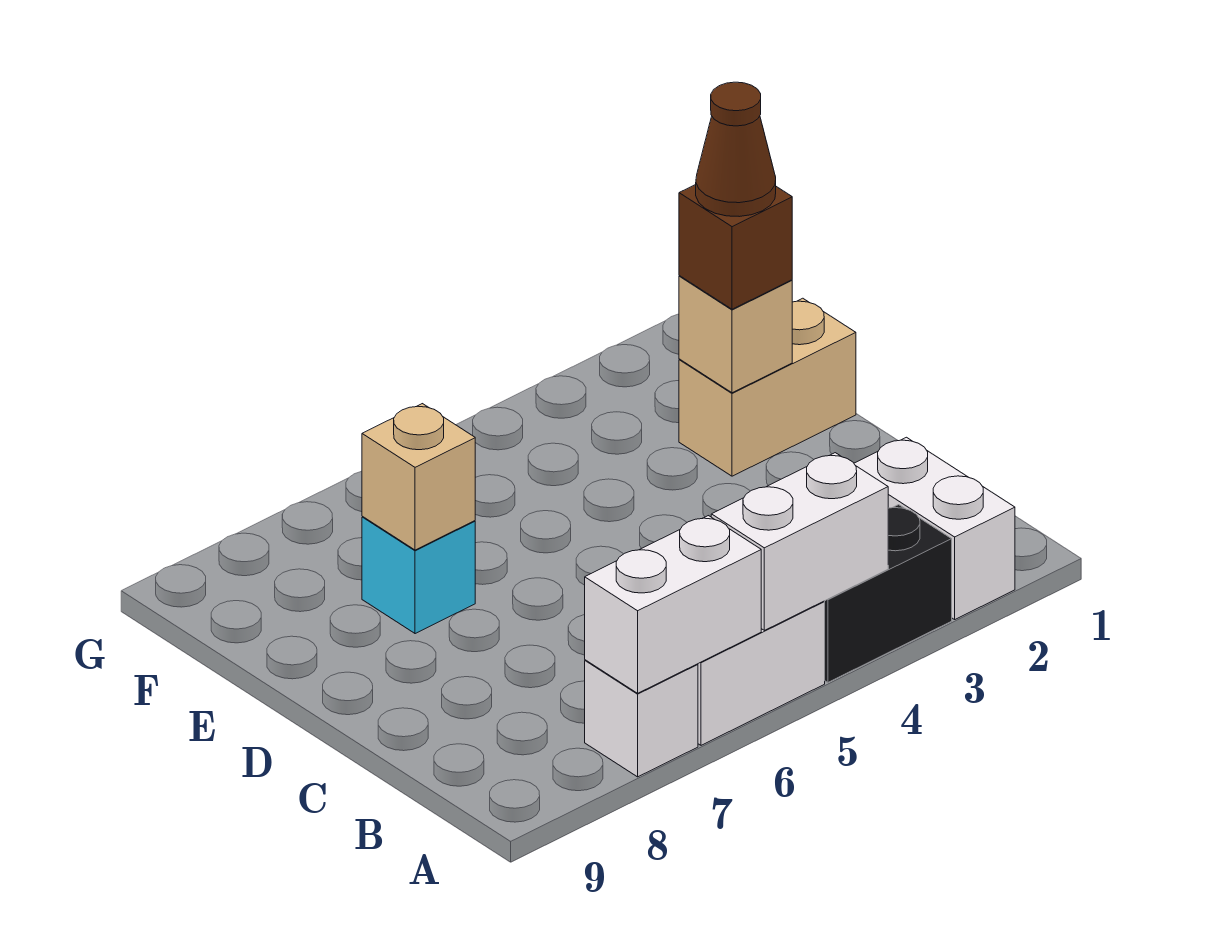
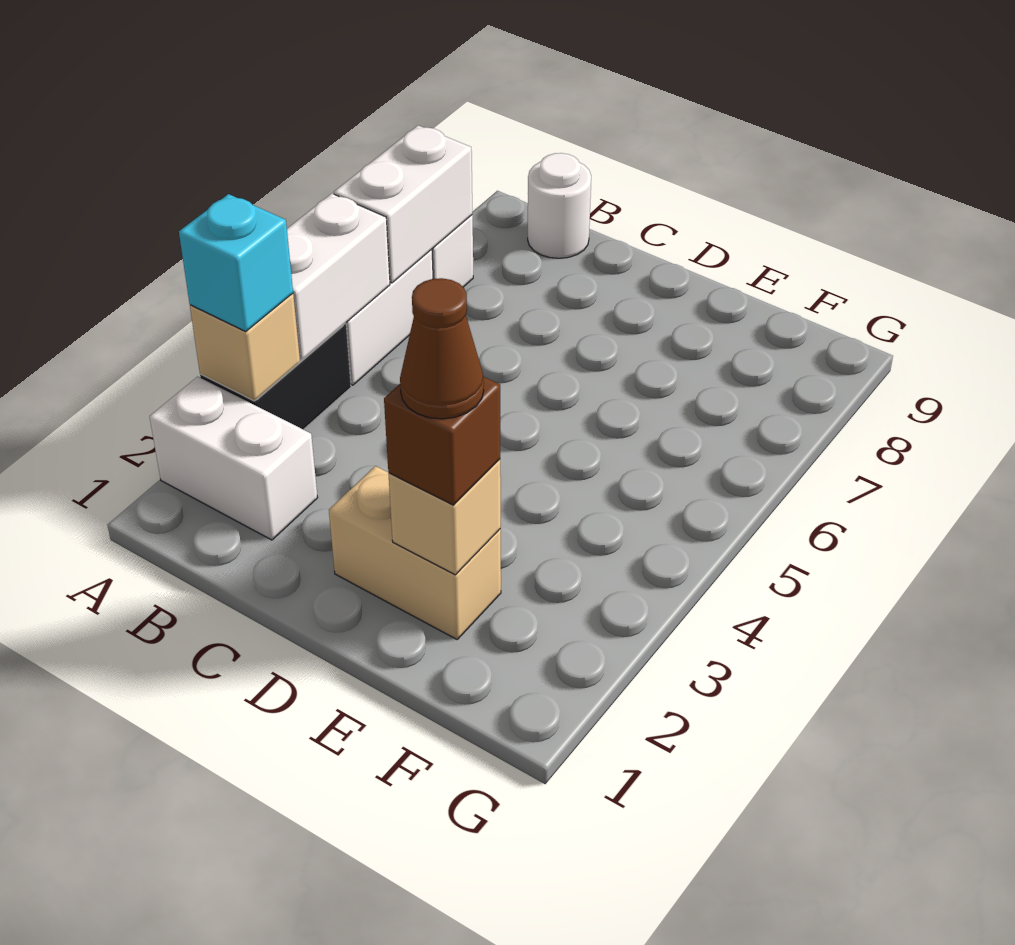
none -> white 1x1 round brick [528,153,591,258]
tan 1x2 brick [679,298,856,476] -> tan 1x2 brick turned to [329,466,501,639]
cyan 1x1 brick [362,517,475,634] -> cyan 1x1 brick moved to [179,194,293,331]
tan 1x1 brick [362,404,475,550] -> tan 1x1 brick moved to [190,293,300,401]

